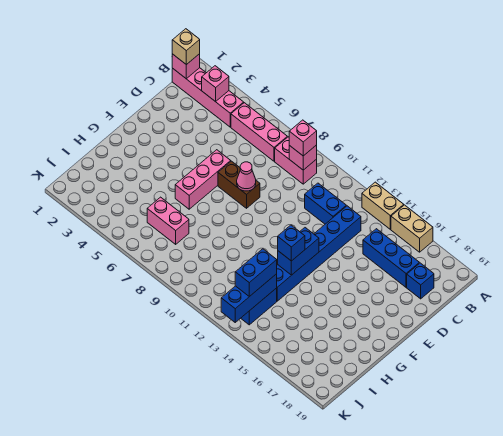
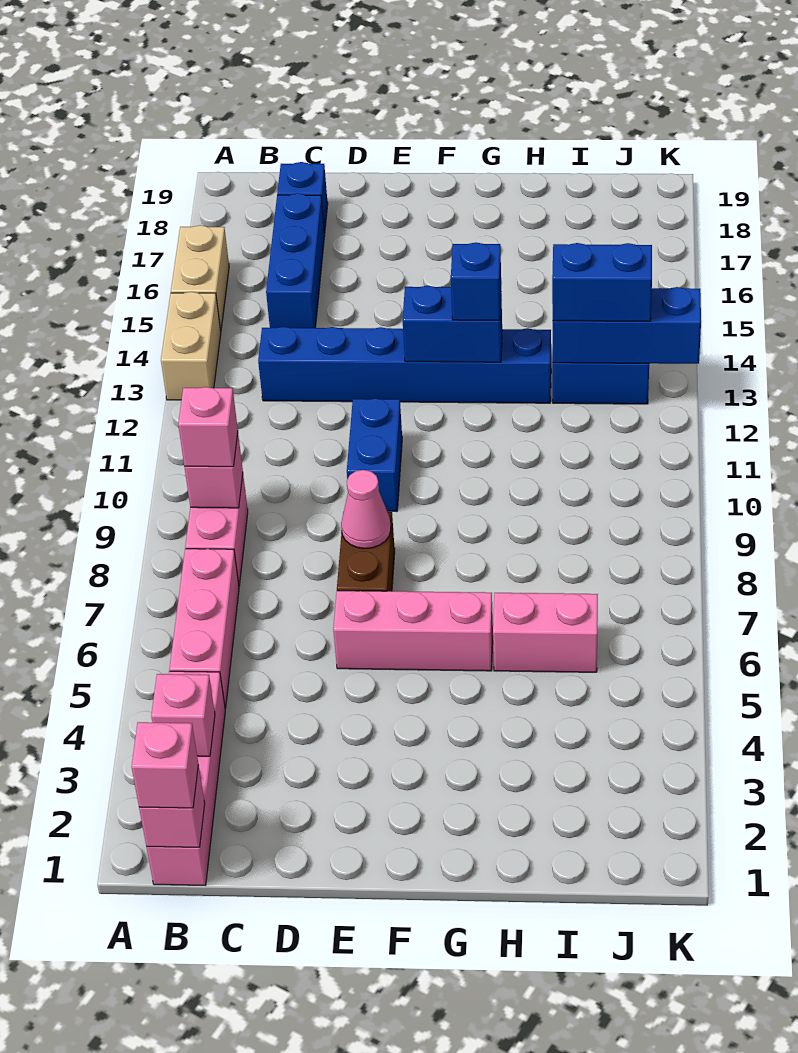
tan 1x1 brick [172,29,200,65] -> pink 1x1 brick [132,722,198,808]
blue 1x2 brick [305,183,346,224] -> blue 1x2 brick moved to [347,398,402,511]
pink 1x2 brick [147,197,189,244] -> pink 1x2 brick turned to [493,593,598,672]

